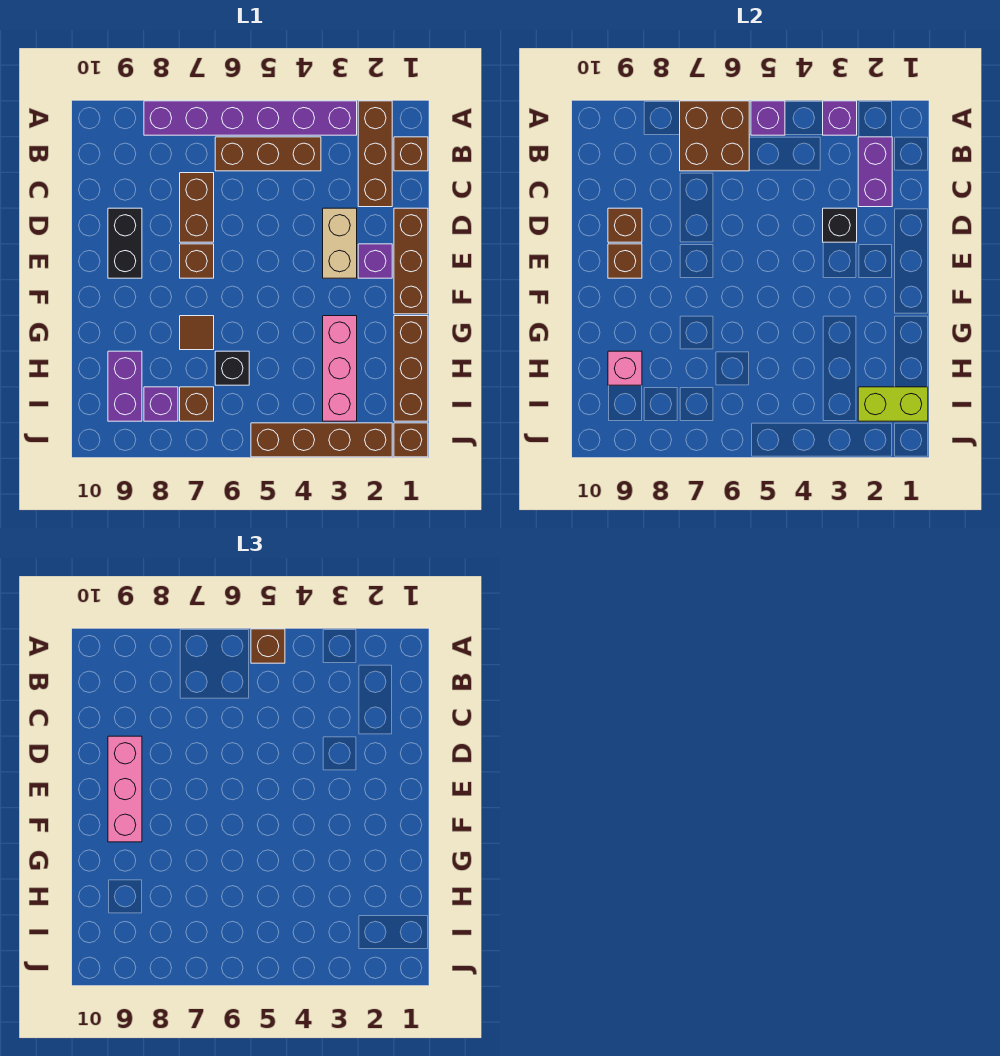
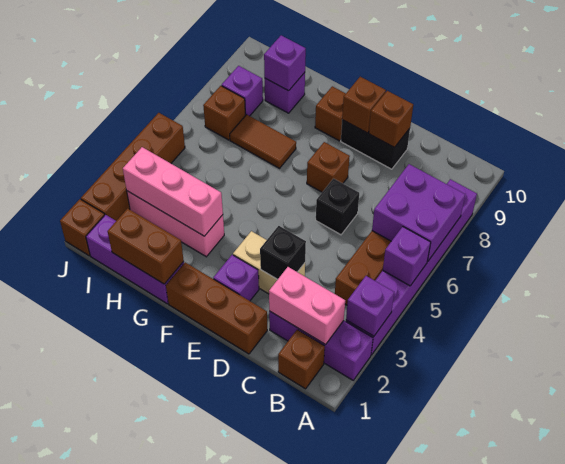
brown 1x3 brick [358,101,392,207] -> purple 1x3 brick [269,311,373,380]
brown 1x1 brick [251,629,285,663] -> brown 1x1 brick moved to [315,86,346,141]
brown 2x2 brick [680,101,749,171] -> purple 2x2 brick [372,164,465,262]
purple 1x2 brick [858,137,892,207] -> pink 1x2 brick [269,267,345,345]
brown 1x2 brick [180,173,214,242] -> brown 1x2 brick moved to [107,209,184,284]
pink 1x3 brick [108,736,142,842] -> pink 1x3 brick moved to [123,147,223,236]
brown 1x3 brick [394,316,428,421] -> purple 1x3 brick [86,214,184,304]
brown 1x1 tile [180,316,214,350] -> brown 1x2 tile [230,114,296,168]
black 1x1 brick [215,351,249,385] -> black 1x1 brick moved to [316,179,359,235]
purple 1x2 brick [108,351,142,421] -> purple 1x1 brick [265,73,305,113]
pink 1x1 brick [608,351,642,385] -> purple 1x1 brick [264,35,306,91]
lime 1x2 brick [858,387,928,421] -> none

